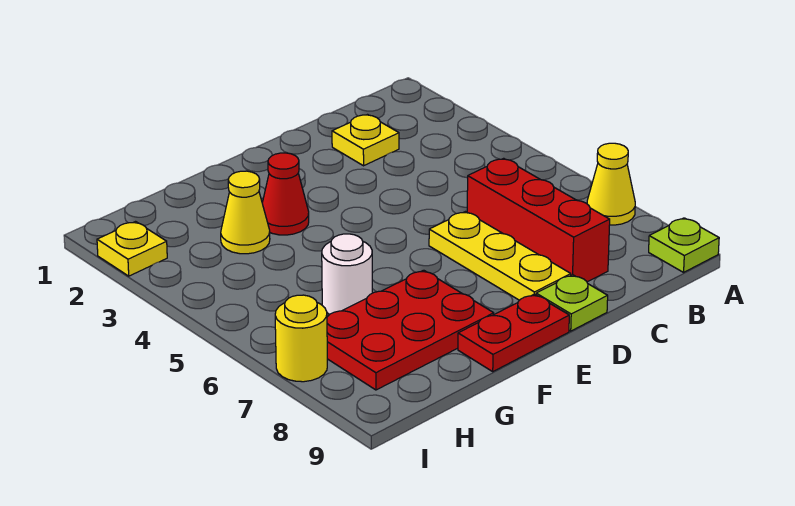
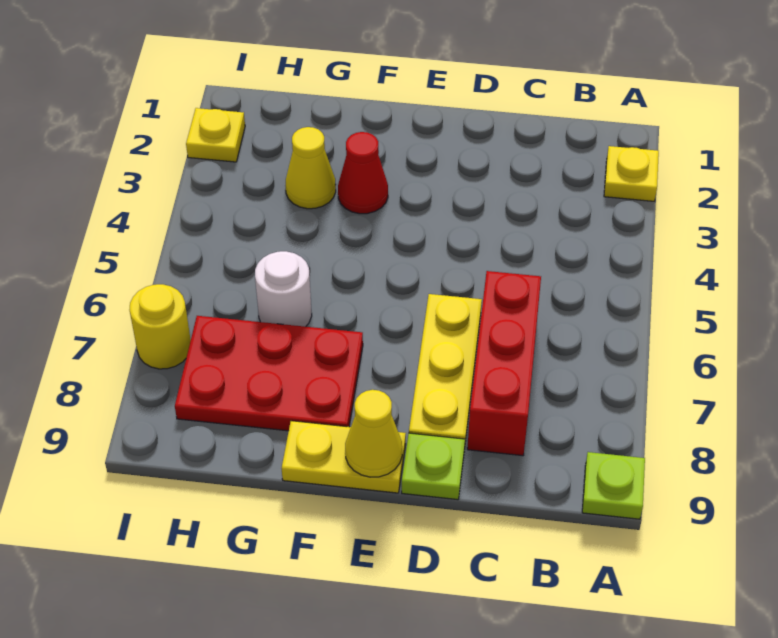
yellow 1x1 cone [587,143,635,225] -> yellow 1x1 cone moved to [345,390,402,477]
yellow 1x1 plate [332,115,399,166] -> yellow 1x1 plate moved to [604,146,659,201]
red 1x2 plate [458,294,569,371] -> yellow 1x2 plate [282,421,406,493]

